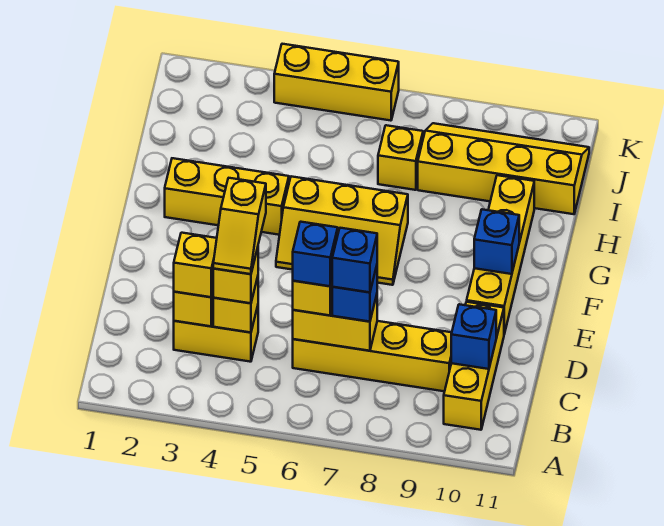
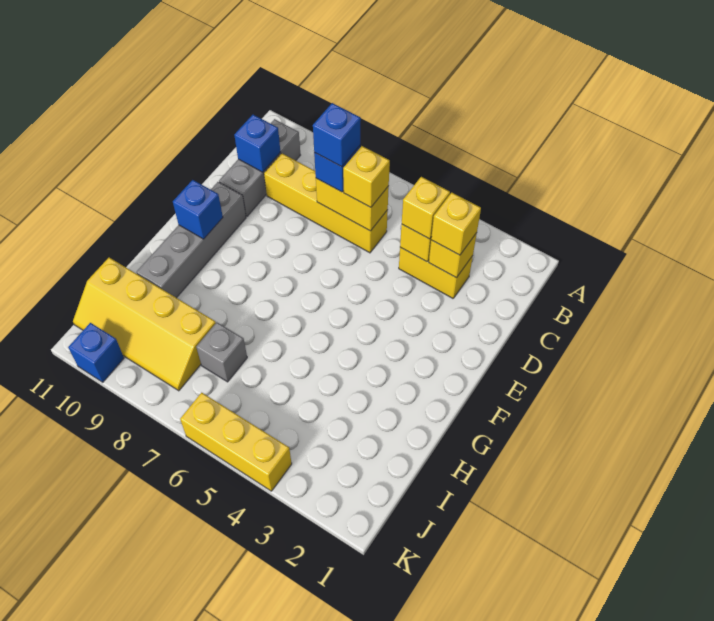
yellow 1x3 brick [444,302,504,430] -> grey 1x3 brick [219,119,300,216]
yellow 1x2 slope [213,178,266,274] -> none
blue 1x1 brick [293,222,338,286] -> blue 1x1 brick moved to [68,323,124,382]
yellow 1x4 brick [467,175,534,334] -> grey 1x4 brick [136,182,246,298]
yellow 2x3 slope [276,176,408,285] -> none
yellow 1x3 brick [165,158,289,235] -> none
yellow 1x1 brick [378,125,423,190] -> grey 1x1 brick [196,322,247,382]

